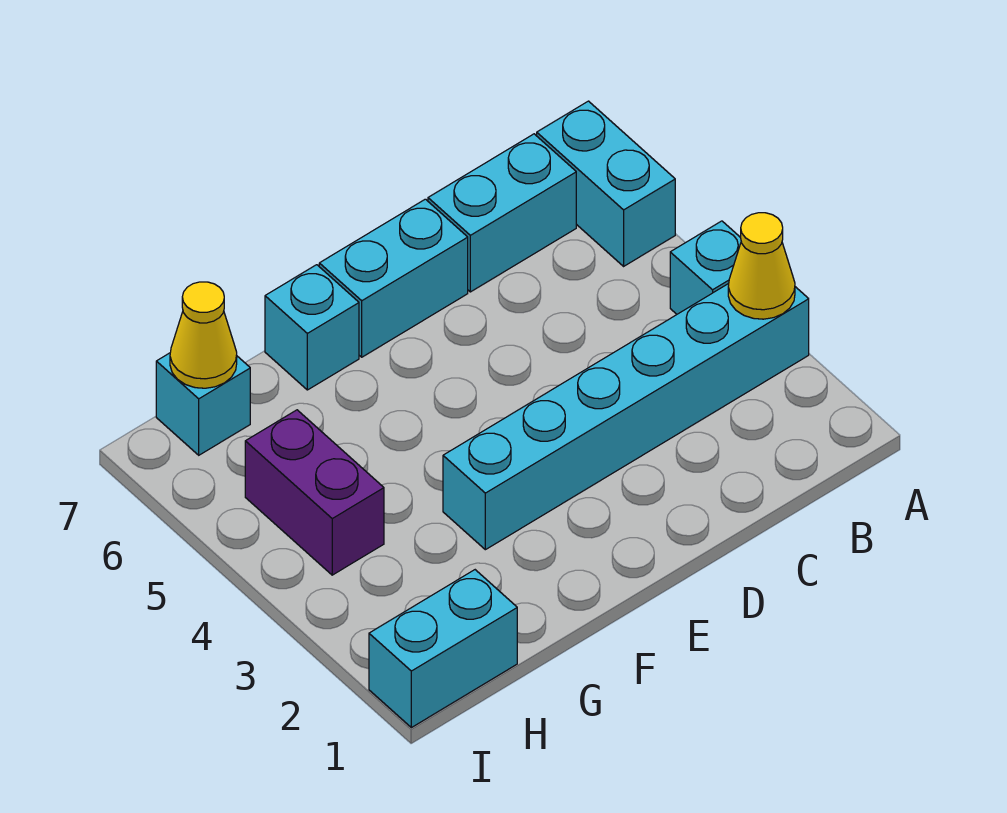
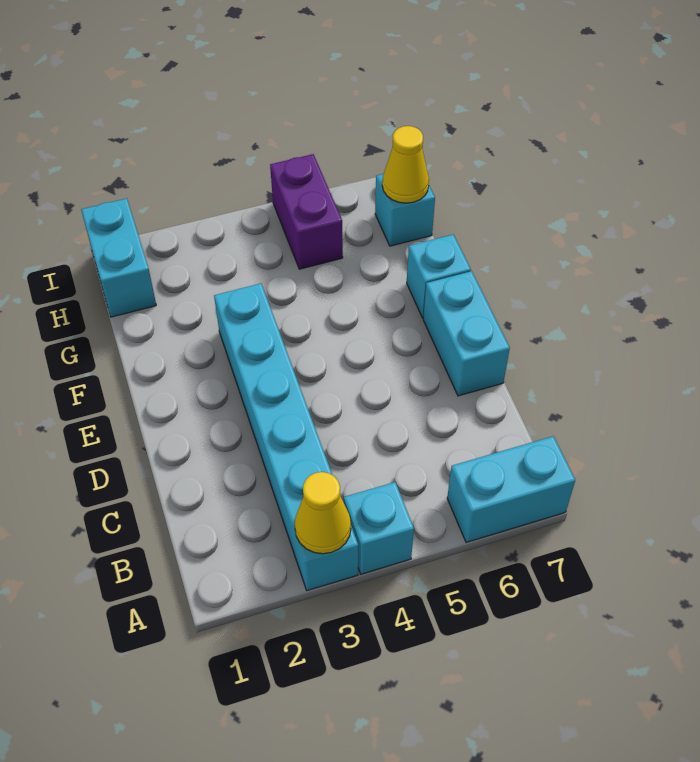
cyan 1x2 brick [428,134,576,292] -> none
purple 1x2 brick [245,410,384,575] -> purple 1x2 brick turned to [270,154,343,269]

